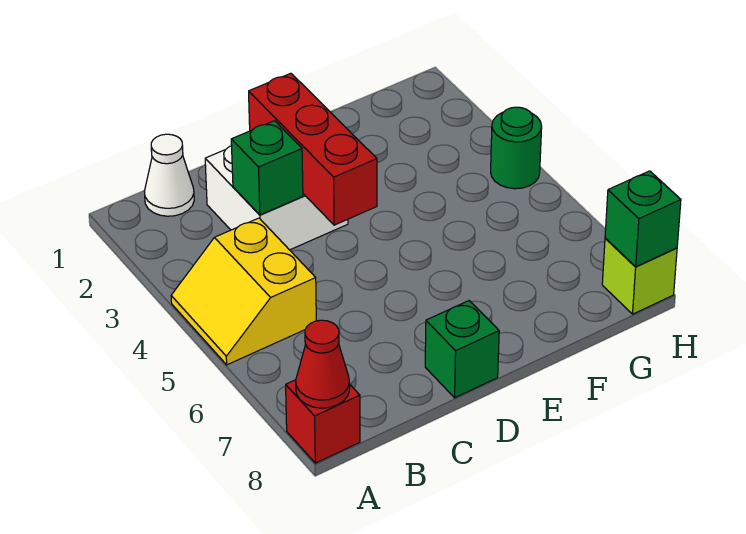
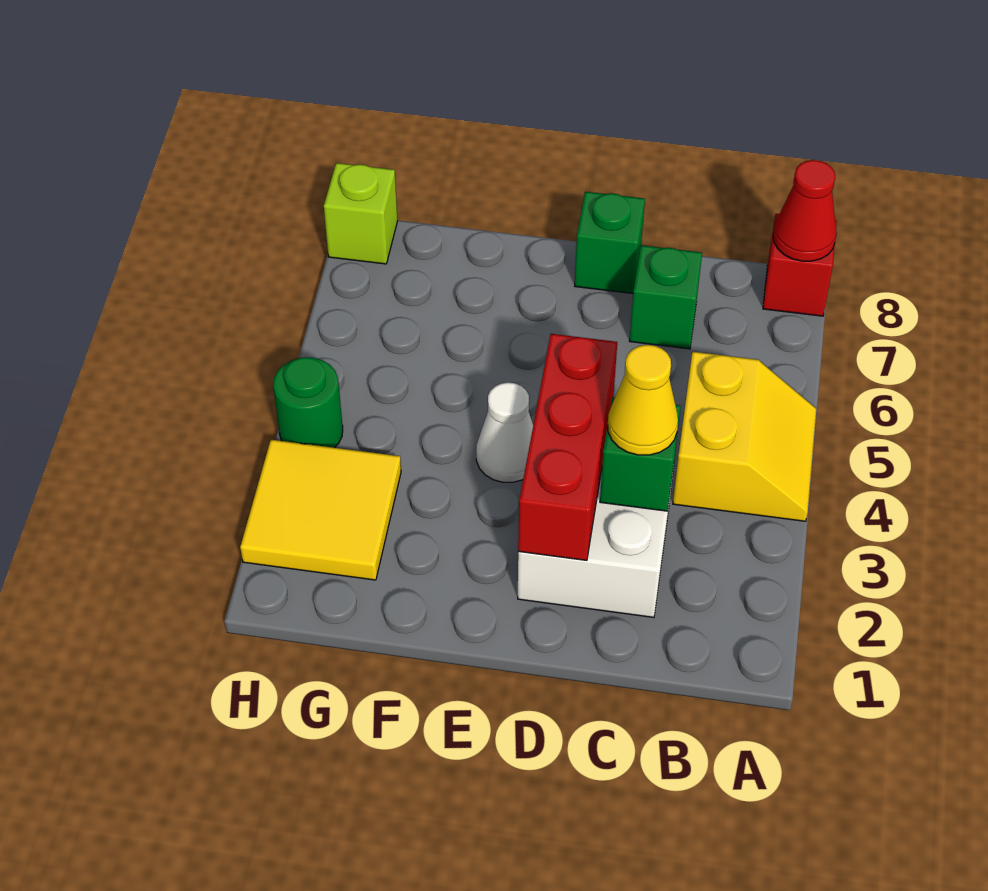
white 1x1 cone [144,134,194,216] -> white 1x1 cone moved to [476,382,533,482]
none -> yellow 1x1 cone [608,345,678,455]
none -> yellow 2x2 tile [240,440,401,580]
green 1x1 brick [605,171,681,267] -> green 1x1 brick moved to [629,245,702,349]

